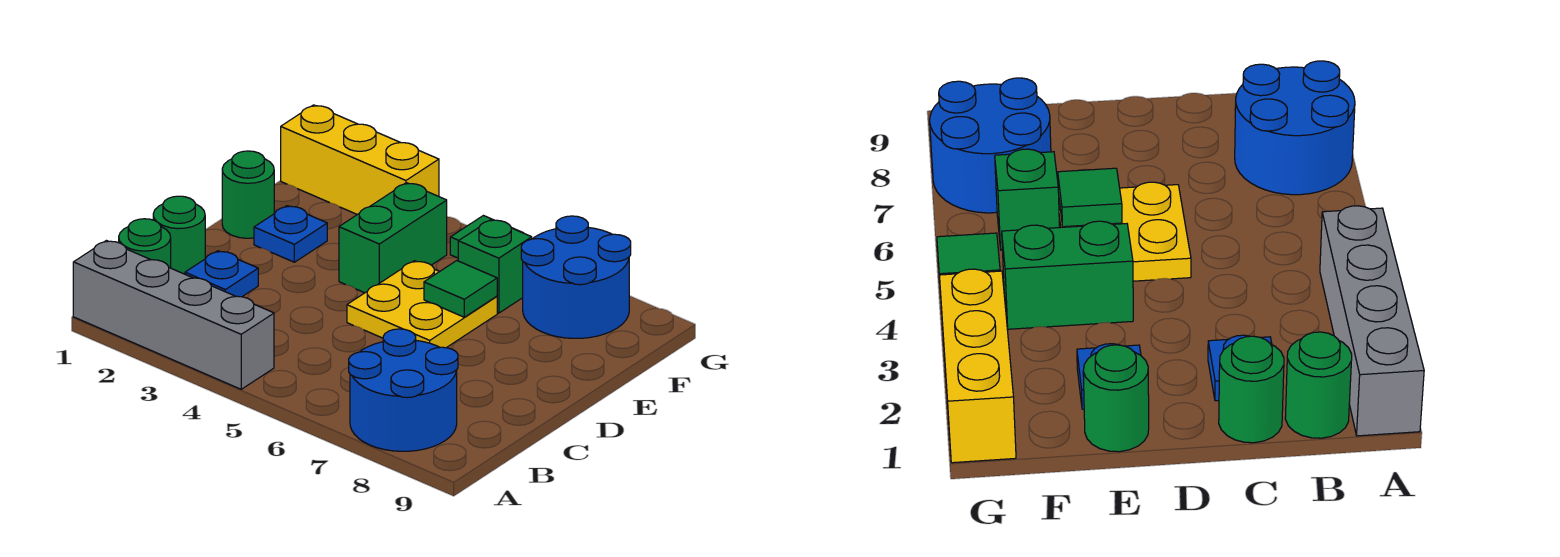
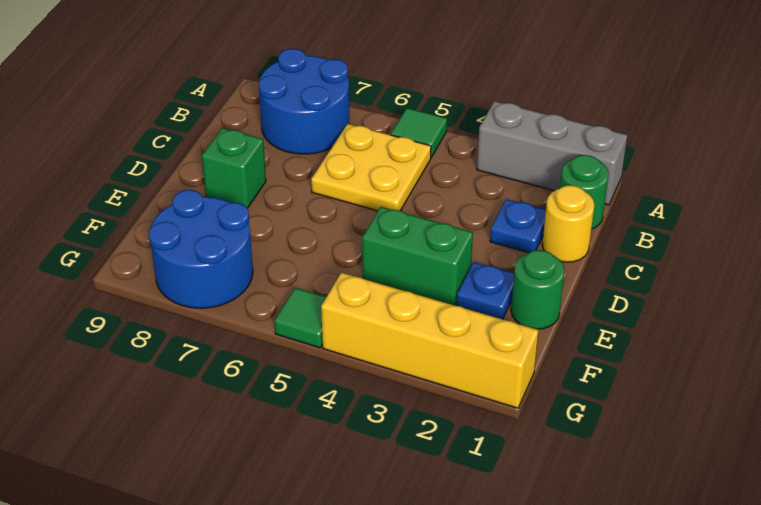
grey 1x4 brick [73,241,274,389] -> grey 1x3 brick [477,101,627,205]
green 1x1 round brick [153,196,205,274] -> yellow 1x1 round brick [542,185,595,262]
yellow 2x2 plate [347,261,497,348] -> yellow 2x2 plate moved to [311,124,431,211]
green 1x2 brick [339,183,447,293] -> green 1x2 brick turned to [362,207,473,305]
green 1x1 tile [424,261,497,317] -> green 1x1 tile moved to [391,108,447,157]
green 1x1 brick [458,219,532,313] -> green 1x1 brick moved to [202,128,266,208]
yellow 1x3 brick [281,105,439,215] -> yellow 1x4 brick [321,273,539,408]

